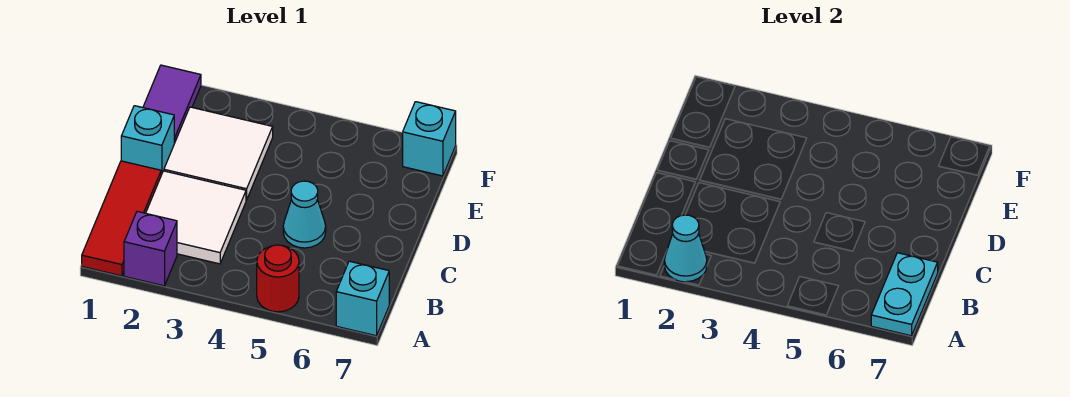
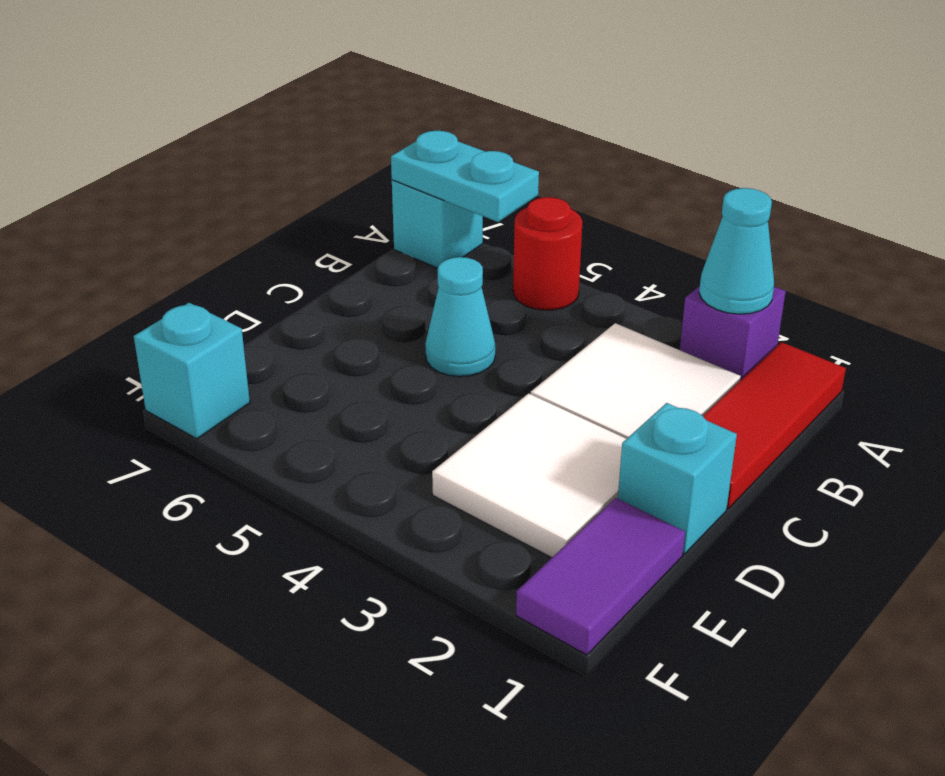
cyan 1x2 plate [871,253,938,336] -> cyan 1x2 plate turned to [391,131,539,222]

